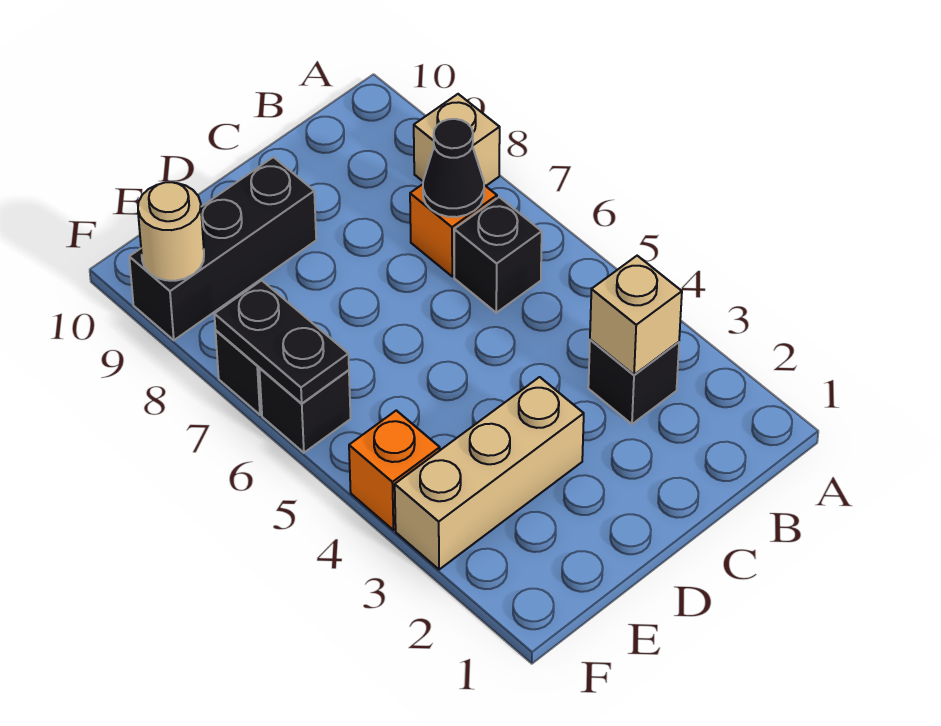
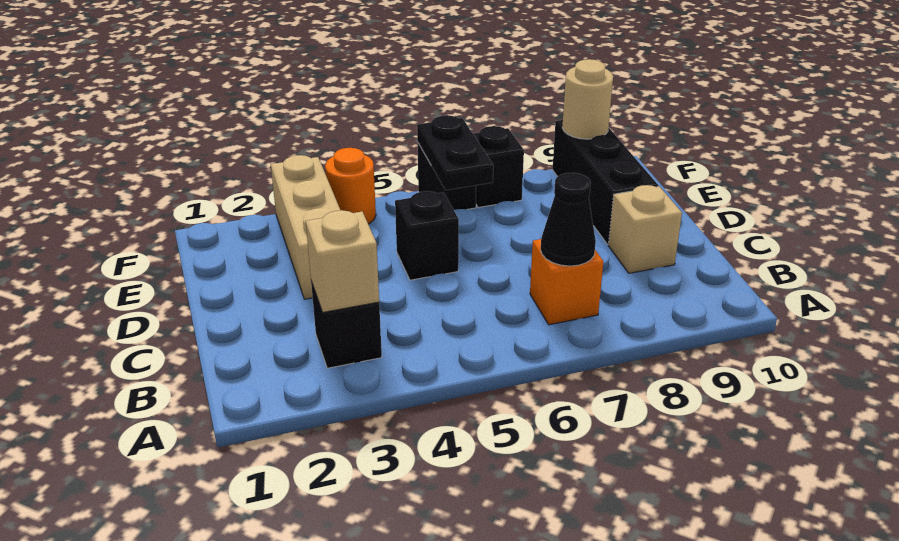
tan 1x1 brick [414,94,500,186] -> tan 1x1 brick moved to [608,185,682,273]
black 1x1 brick [454,197,542,313] -> black 1x1 brick moved to [395,191,459,280]
orange 1x1 brick [349,410,440,530] -> orange 1x1 round brick [325,148,376,224]
black 1x2 plate [214,280,349,404] -> black 1x2 plate turned to [417,115,493,190]

